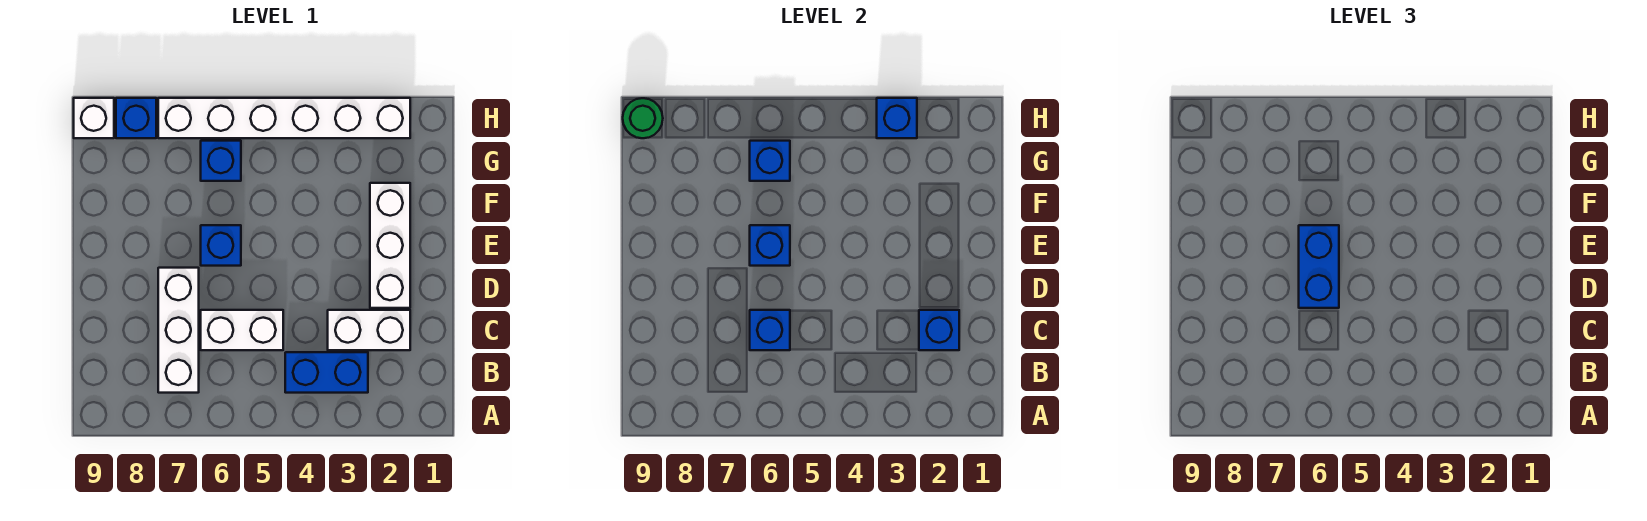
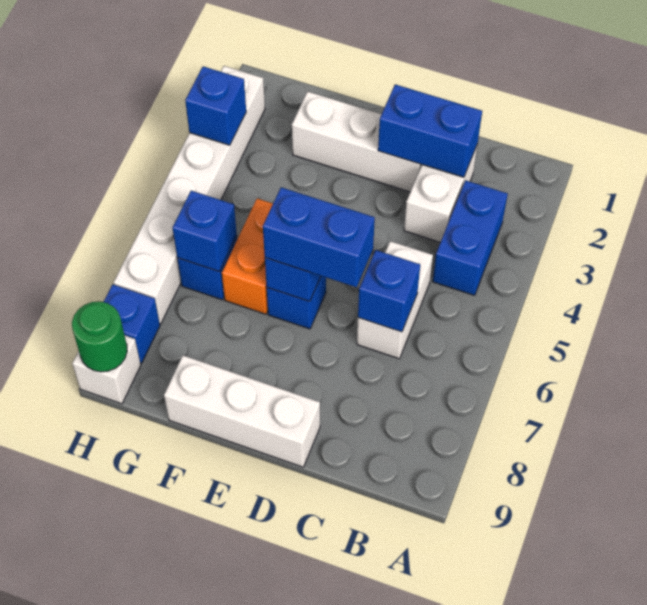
white 1x3 brick [158,268,199,393] -> white 1x3 brick moved to [164,355,320,467]
blue 1x1 brick [919,310,959,350] -> blue 1x2 brick [378,84,482,177]
none -> orange 1x2 brick [222,199,273,314]

